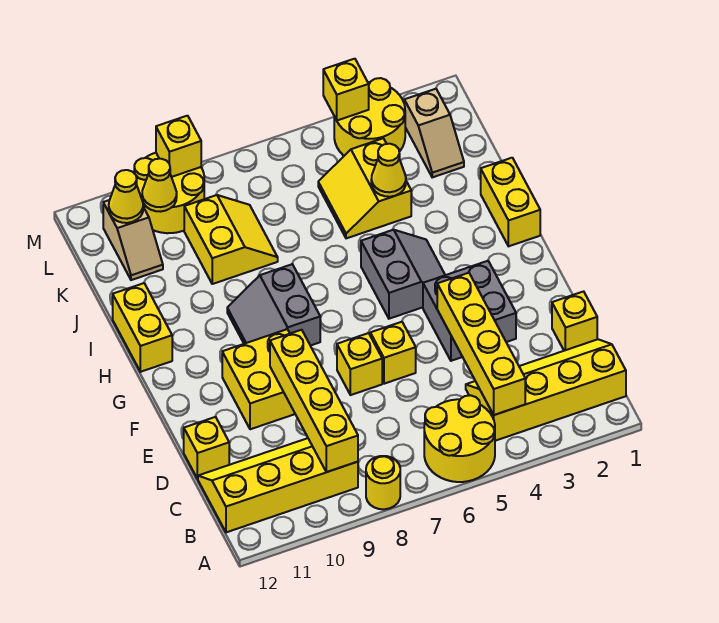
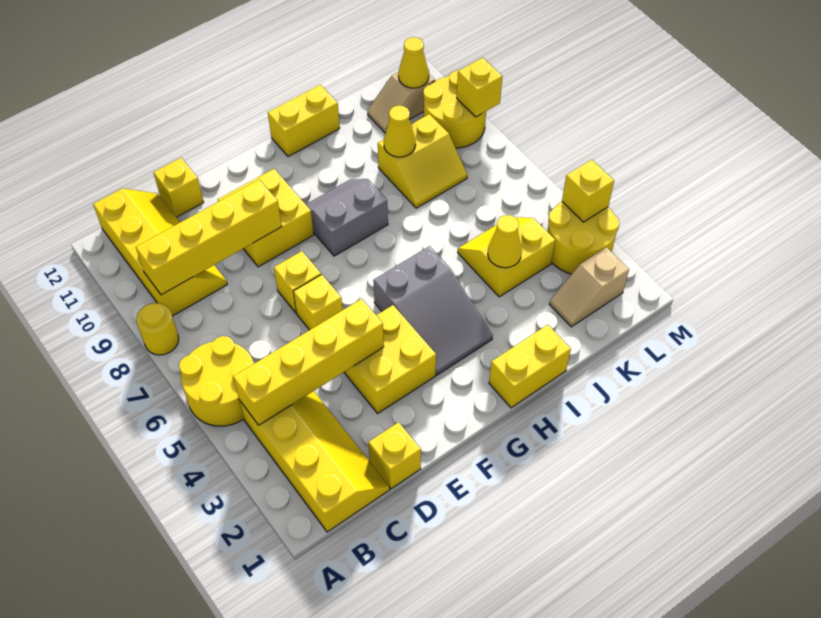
grey 2x2 brick [423,261,516,361] -> yellow 2x2 brick [344,305,436,413]
grey 2x2 slope [361,230,445,319] -> grey 2x3 slope [373,246,493,375]
yellow 1x1 cone [142,159,177,212] -> yellow 1x1 cone moved to [384,105,416,157]

